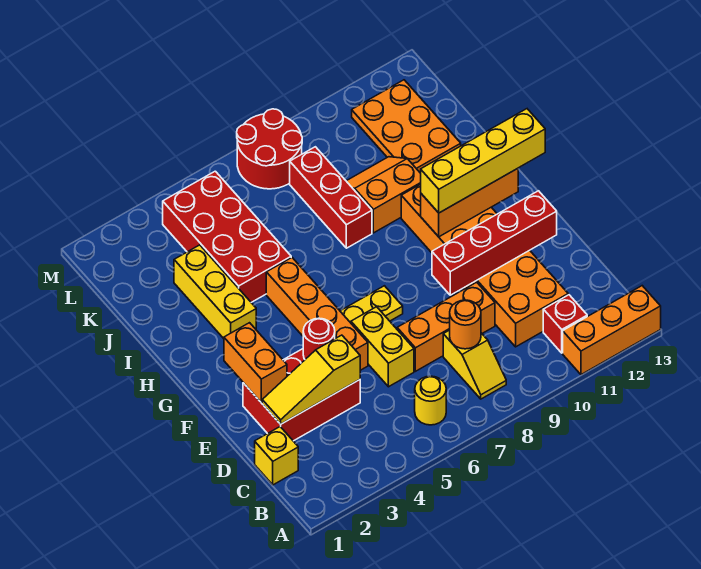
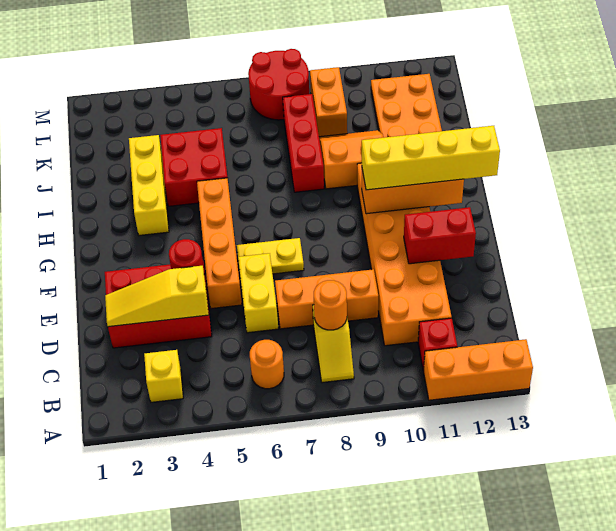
yellow 1x1 round brick [415,376,446,425] -> orange 1x1 round brick [250,340,284,389]
yellow 1x1 brick [255,427,298,485] -> yellow 1x1 brick moved to [144,350,183,402]
orange 1x2 brick [224,323,287,403] -> orange 1x2 brick moved to [310,67,347,137]
red 1x4 brick [432,191,557,295] -> red 1x2 brick [404,207,476,264]
red 2x4 brick [163,171,291,302] -> red 2x2 brick [160,128,227,206]

